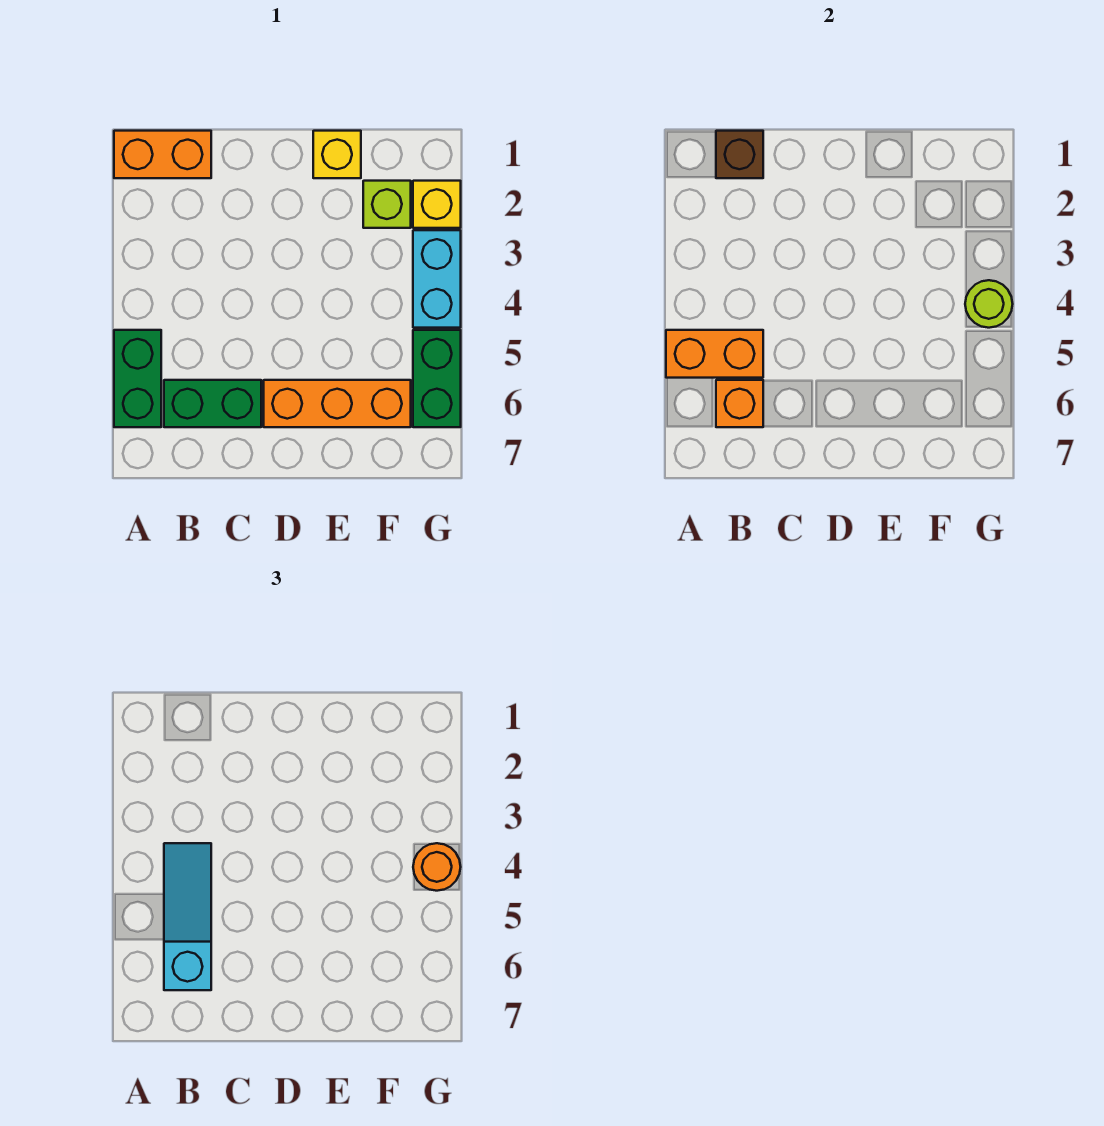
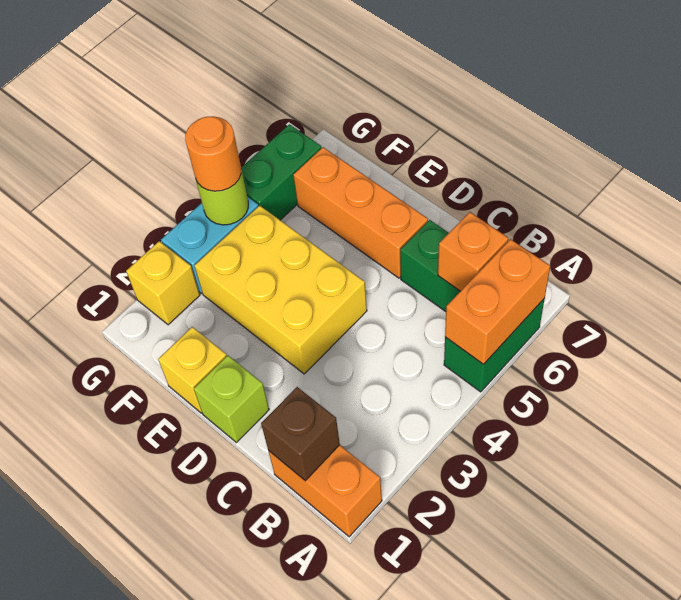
orange 1x2 brick [666,330,763,378] -> orange 1x2 brick turned to [445,239,550,364]
cyan 1x3 slope [164,843,211,990] -> none
none -> yellow 2x3 brick [194,206,367,374]
lime 1x1 brick [363,181,411,228] -> lime 1x1 brick moved to [194,356,269,442]

